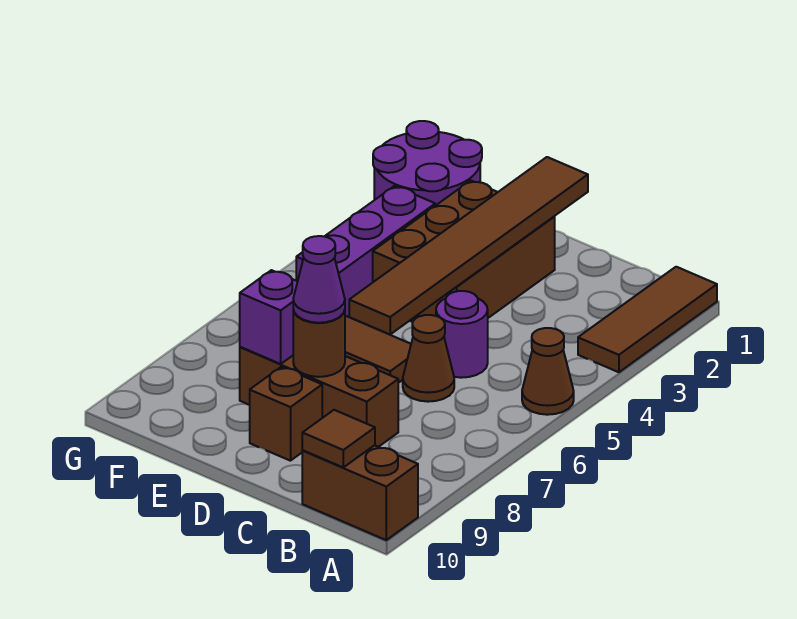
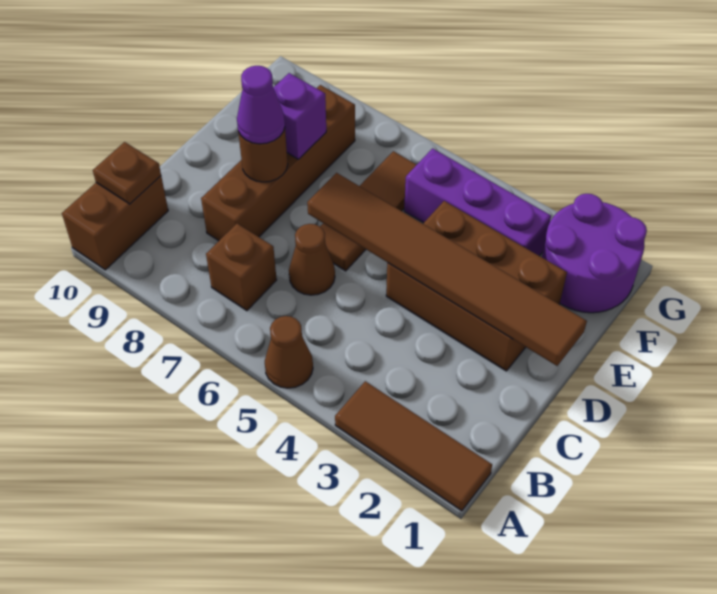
brown 1x1 tile [302,410,375,467] -> brown 1x1 plate [93,142,161,204]
purple 1x1 round brick [436,291,488,378] -> none
brown 1x3 brick [240,347,398,447] -> brown 1x4 brick [201,85,355,241]
brown 1x1 brick [250,367,322,461] -> brown 1x1 brick moved to [206,224,277,311]

